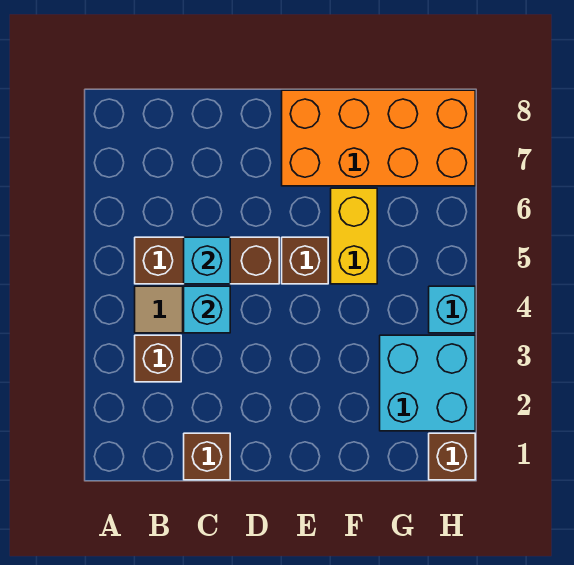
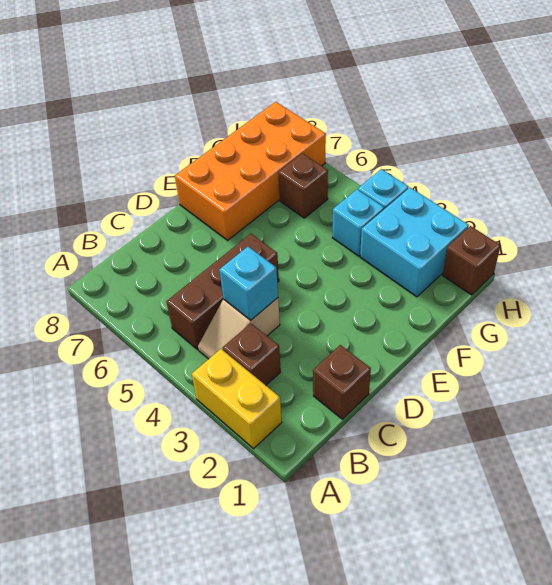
cyan 1x1 brick [184,237,230,284] -> cyan 1x1 brick moved to [332,190,384,256]
brown 1x1 brick [282,237,328,284] -> brown 1x1 brick moved to [278,153,328,218]
yellow 1x2 brick [331,188,377,284] -> yellow 1x2 brick moved to [192,349,282,449]

